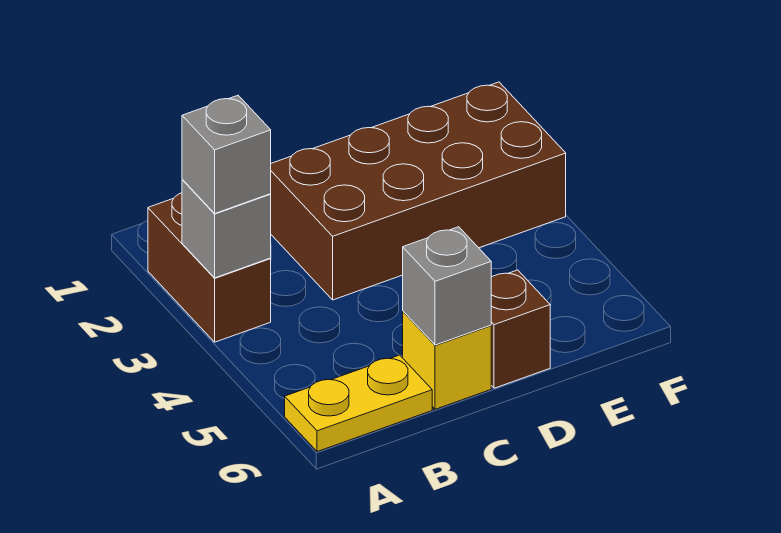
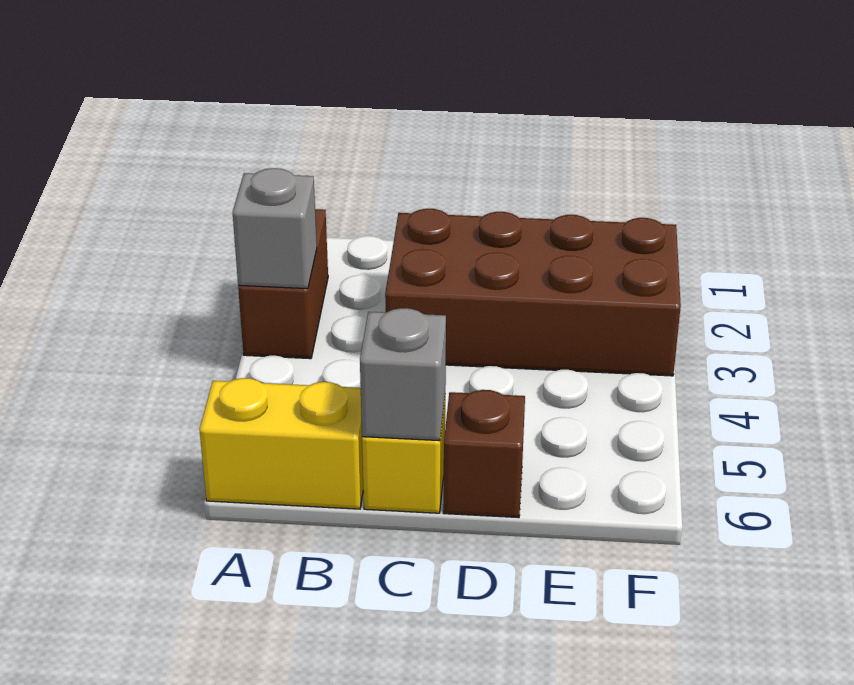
grey 1x1 brick [182,95,271,213] -> none
yellow 1x2 plate [285,355,432,452] -> yellow 1x2 brick [199,378,363,509]

